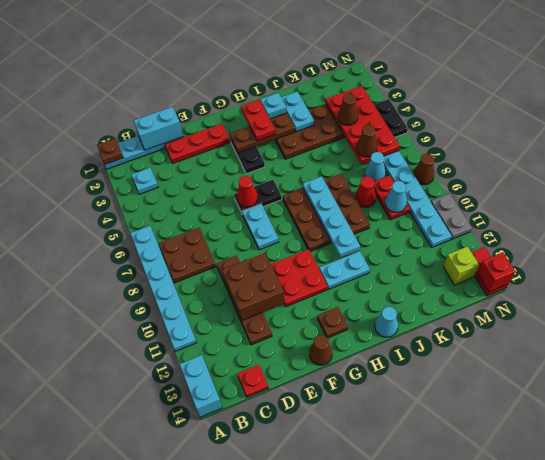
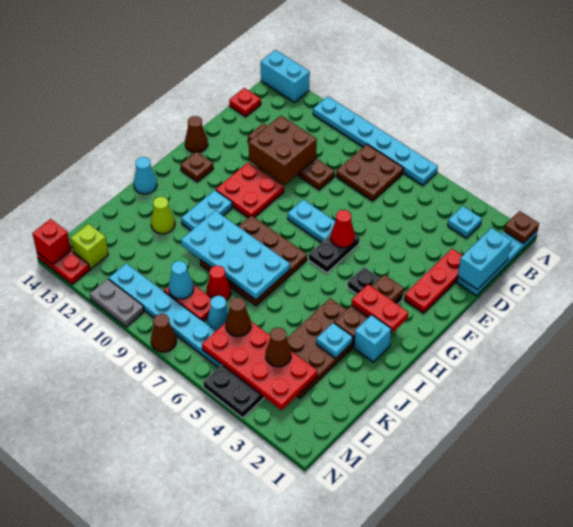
cyan 1x4 plate [303,176,360,258] -> cyan 2x4 plate [181,211,290,300]
cyan 1x2 plate [281,91,314,132] -> cyan 1x1 plate [316,323,353,358]
none -> lime 1x1 cone [151,197,175,234]

